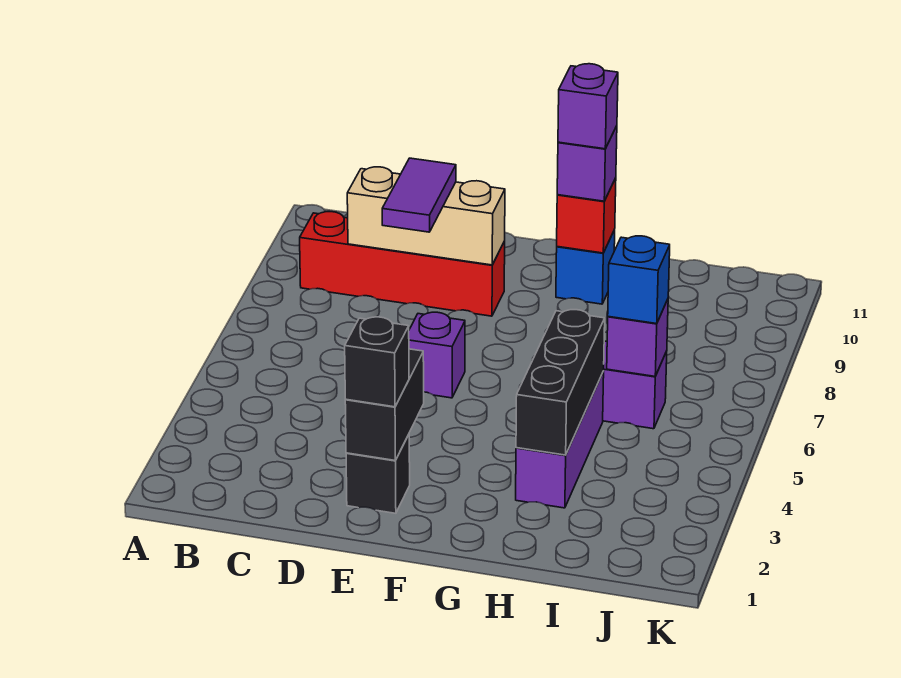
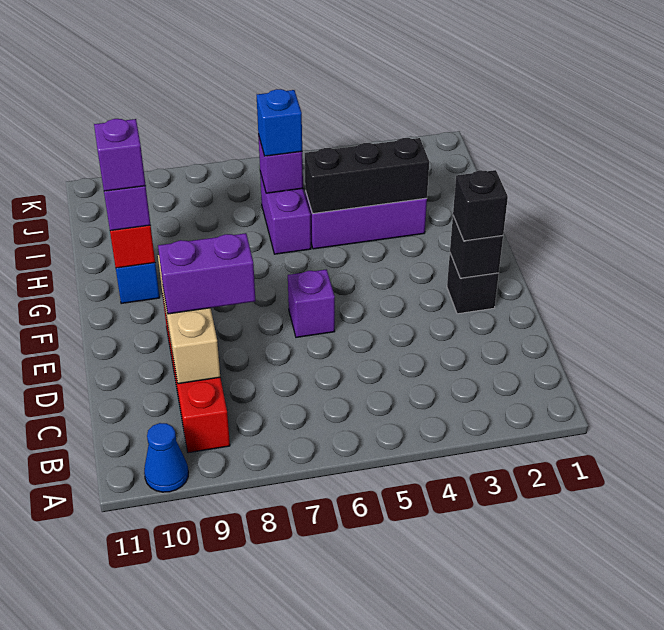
none -> blue 1x1 cone [144,423,188,492]
purple 1x2 tile [382,158,456,232] -> purple 1x2 brick [158,233,255,314]
black 1x2 brick [345,349,424,460] -> black 1x1 brick [450,216,503,278]

